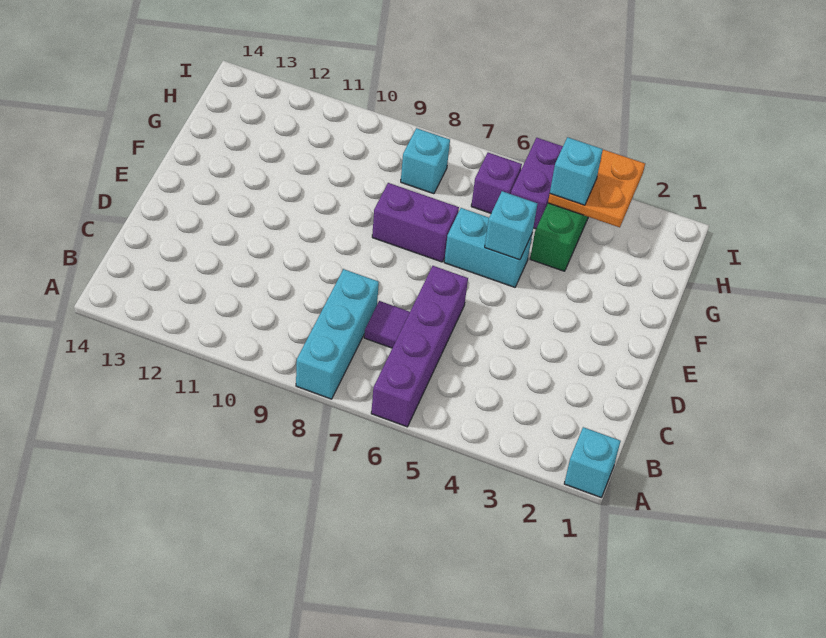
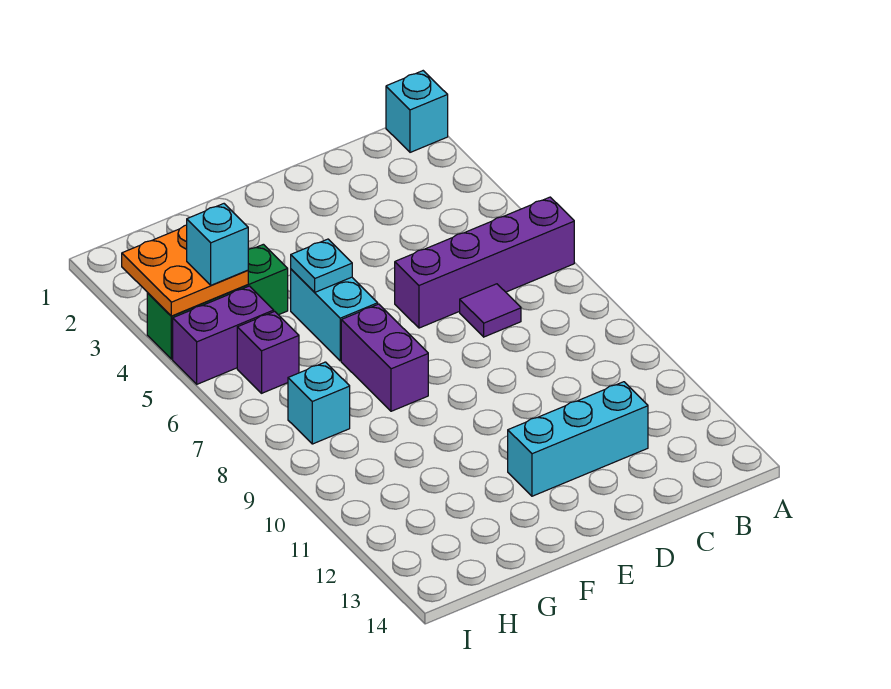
cyan 1x3 brick [296,269,379,399] -> cyan 1x3 brick moved to [508,382,648,496]
cyan 1x1 brick [485,191,537,260] -> cyan 1x1 plate [291,239,352,292]

